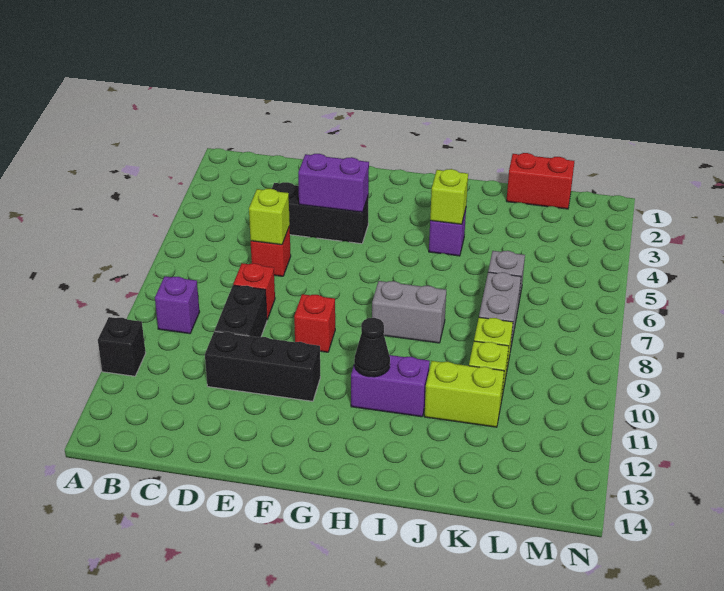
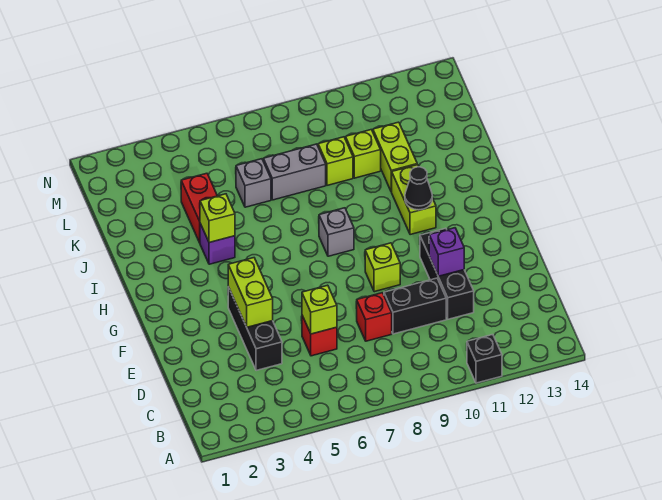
purple 1x1 brick [155,276,199,334] -> purple 1x1 brick moved to [429,228,464,276]
purple 1x2 brick [298,154,369,212] -> lime 1x2 brick [228,258,273,327]
red 1x1 brick [294,294,335,352] -> lime 1x1 brick [365,243,400,292]
grey 1x2 brick [372,281,446,343] -> grey 1x1 brick [319,208,354,256]
purple 1x2 brick [351,355,430,417] -> lime 1x2 brick [392,165,436,235]
red 1x2 brick [507,153,574,209] -> red 1x2 brick moved to [181,173,217,243]

